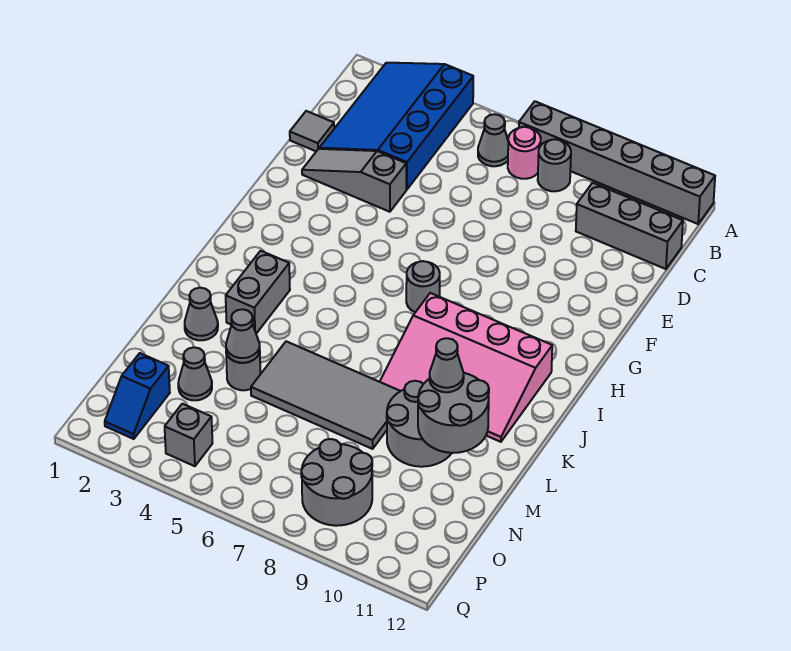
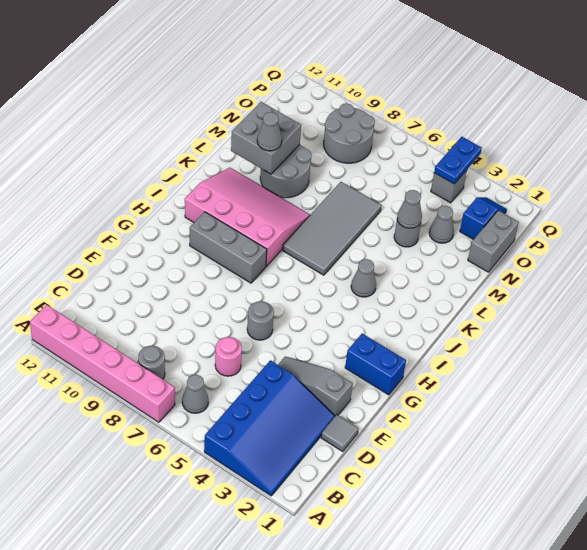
grey 1x6 brick [519,101,715,224] -> pink 1x6 brick [30,305,175,422]
pink 1x1 round brick [508,127,541,179] -> pink 1x1 round brick moved to [215,337,242,376]
grey 1x3 brick [576,183,683,269] -> grey 1x3 brick moved to [190,212,267,283]
grey 1x3 slope [302,149,406,212] -> grey 1x3 slope turned to [278,357,353,416]
none -> blue 1x2 brick [345,334,406,395]
grey 1x1 round brick [406,261,440,312] -> grey 1x1 round brick moved to [247,301,274,340]
grey 1x2 brick [226,251,290,334] -> grey 1x2 brick moved to [468,210,519,272]
grey 1x1 cone [185,288,218,340] -> grey 1x1 cone moved to [351,259,376,297]
grey 2x4 tile [251,341,400,449] -> grey 2x4 tile turned to [283,182,381,275]
grey 2x2 round brick [418,373,489,453] -> grey 2x2 brick [231,102,301,174]
none -> blue 1x2 plate [434,137,482,184]

